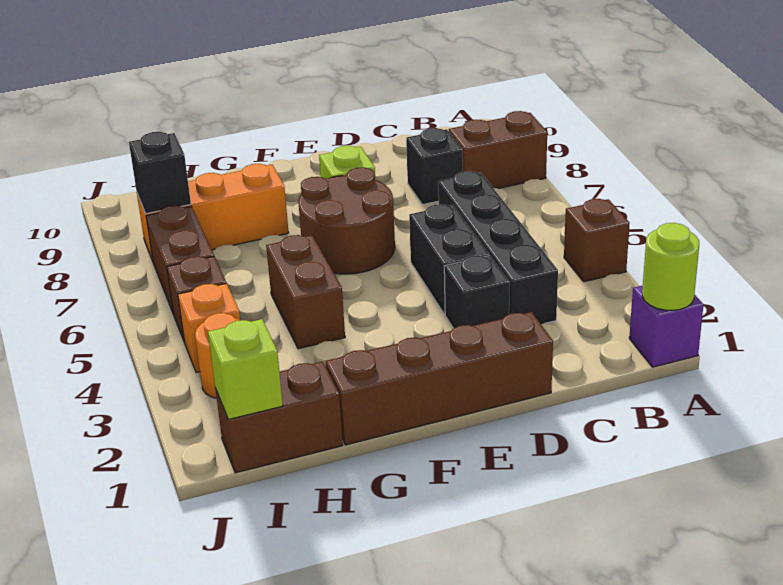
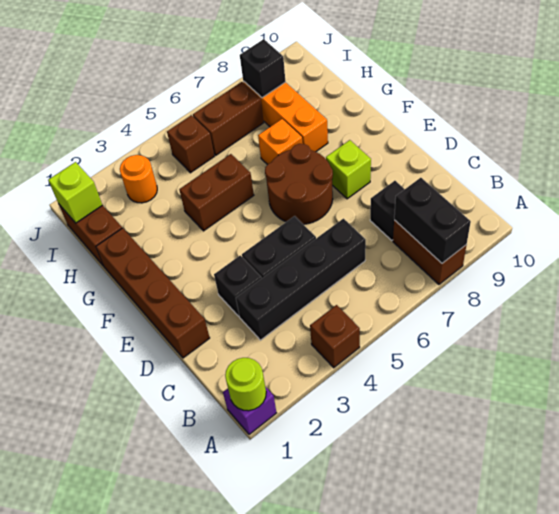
none -> black 1x2 brick [394,178,471,263]
orange 1x1 brick [178,283,240,373] -> orange 1x1 brick moved to [258,119,303,165]

